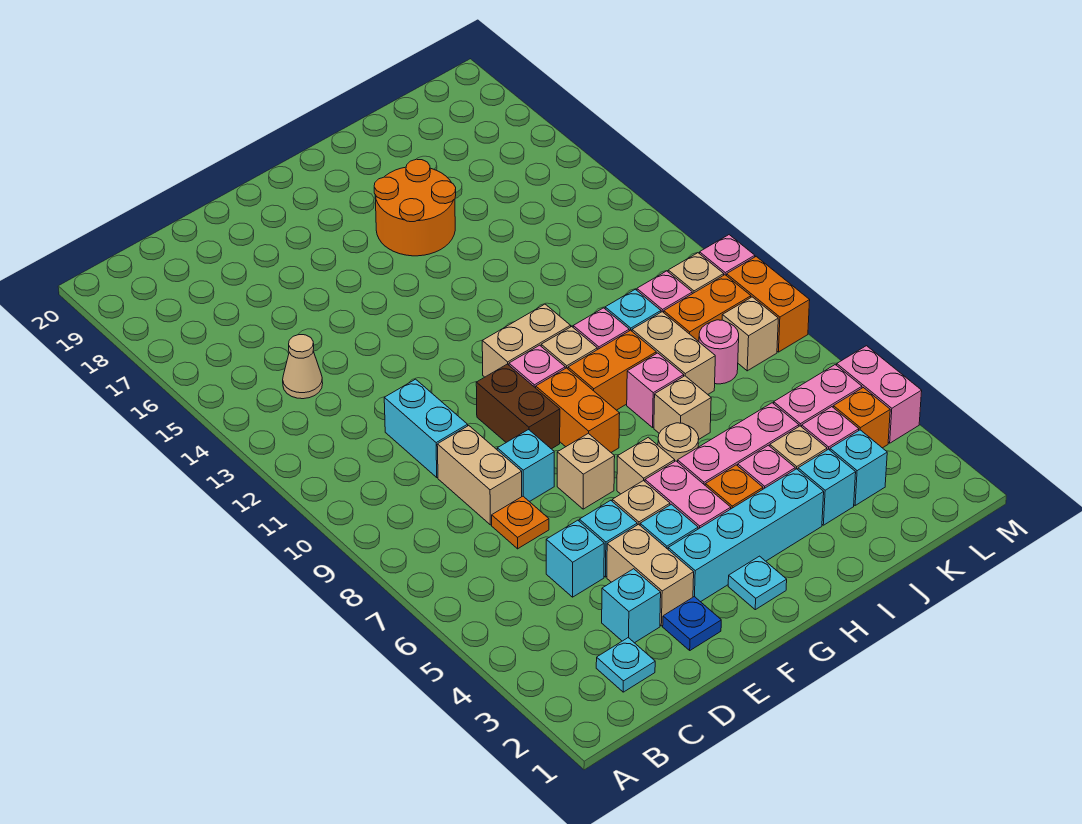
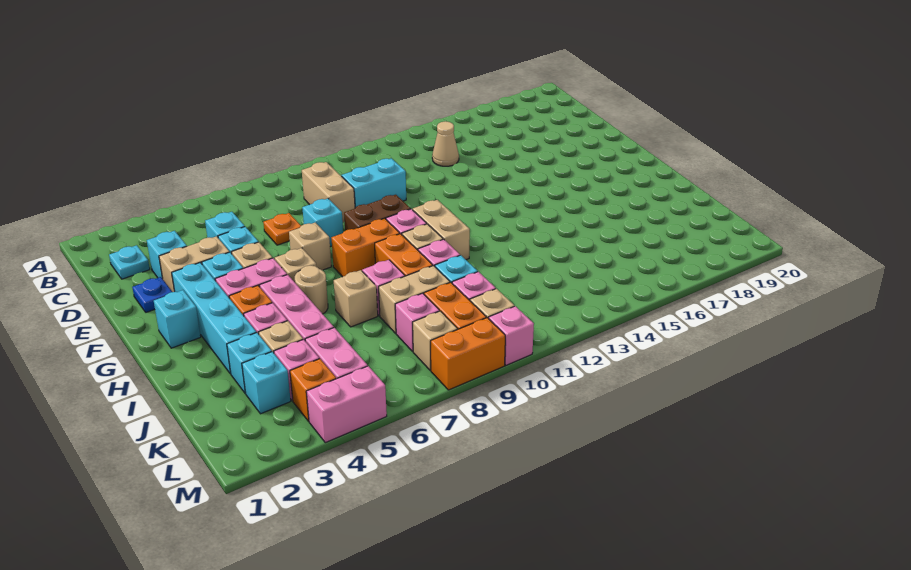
tan 1x2 brick [437,426,522,525] -> tan 1x2 brick turned to [302,162,355,222]
cyan 1x1 plate [728,556,787,610] -> cyan 1x1 brick [154,290,201,348]
orange 2x2 round brick [374,159,456,256] -> none
pink 1x1 round brick [699,320,739,384] -> pink 1x1 brick [395,293,439,351]

